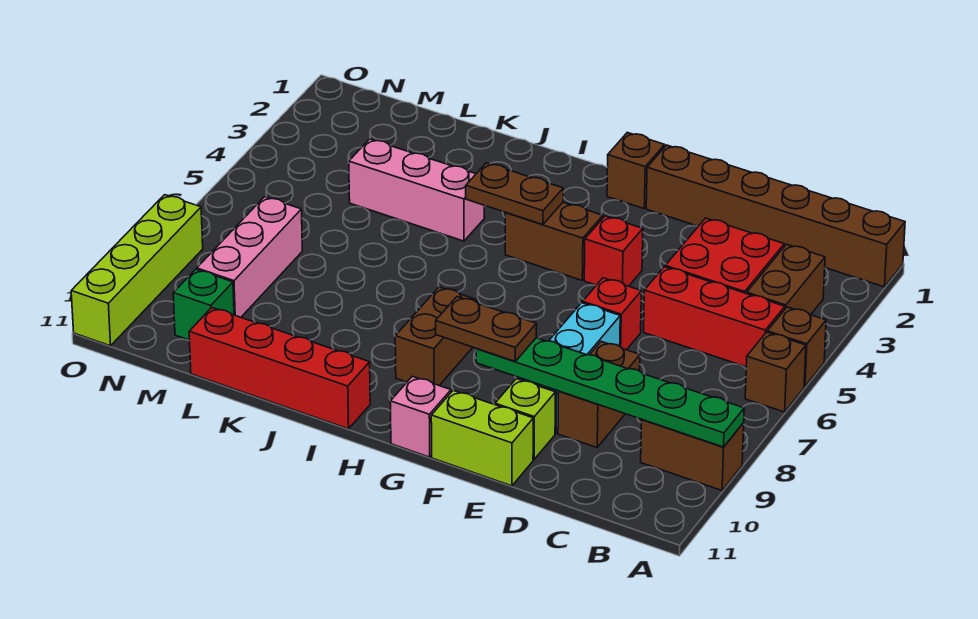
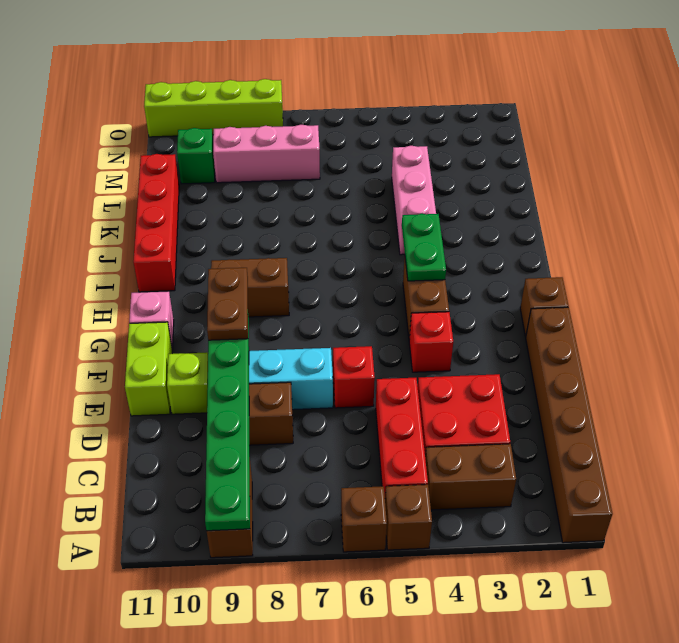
brown 1x2 plate [466,163,563,225] -> green 1x2 plate [402,214,446,281]

